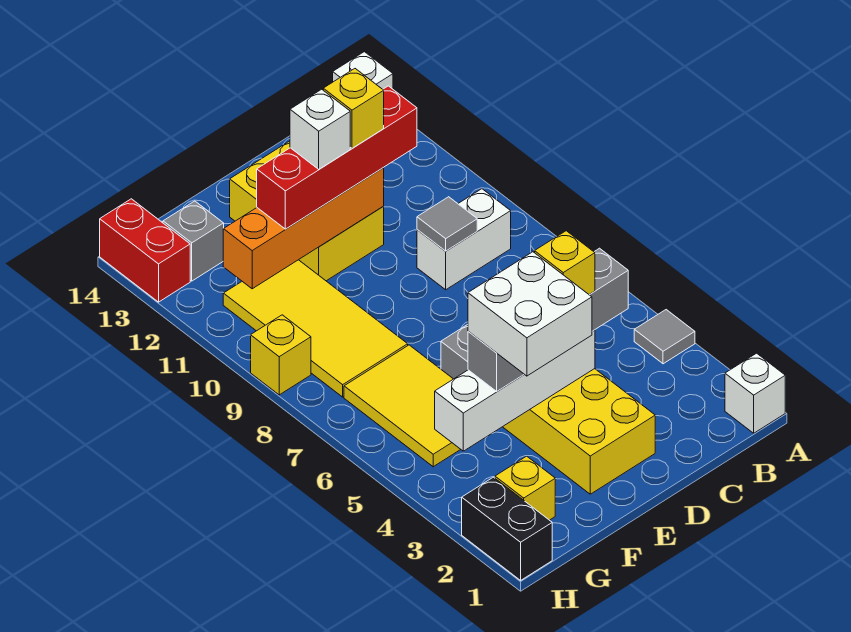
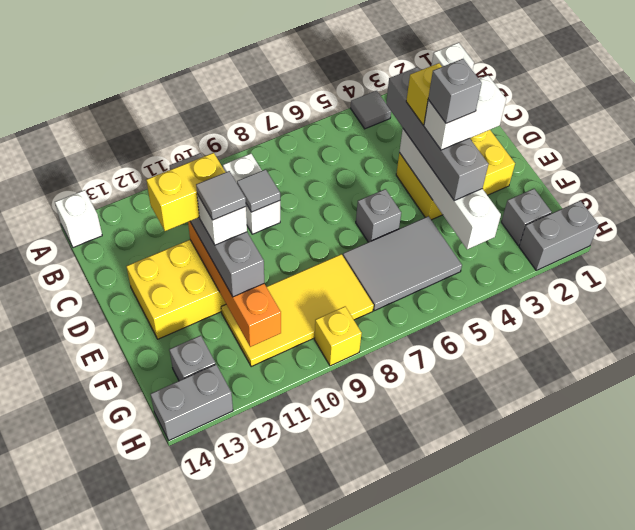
red 1x4 brick [257,86,417,229] -> grey 1x4 brick [169,153,264,297]
yellow 1x1 brick [323,69,384,148] -> yellow 1x2 brick [146,153,225,231]
white 2x2 brick [468,252,592,376] -> white 1x2 brick [424,75,506,150]
none -> grey 1x1 brick [428,59,482,123]
none -> grey 1x1 tile [196,171,246,220]
yellow 2x3 tile [344,345,461,467] -> grey 2x3 tile [343,216,462,311]
yellow 1x1 brick [495,456,555,520] -> grey 1x1 brick [501,189,552,245]
black 1x2 brick [462,477,552,580] -> grey 1x2 brick [519,201,599,270]
red 1x2 brick [100,199,190,302] -> grey 1x2 brick [151,365,233,440]

